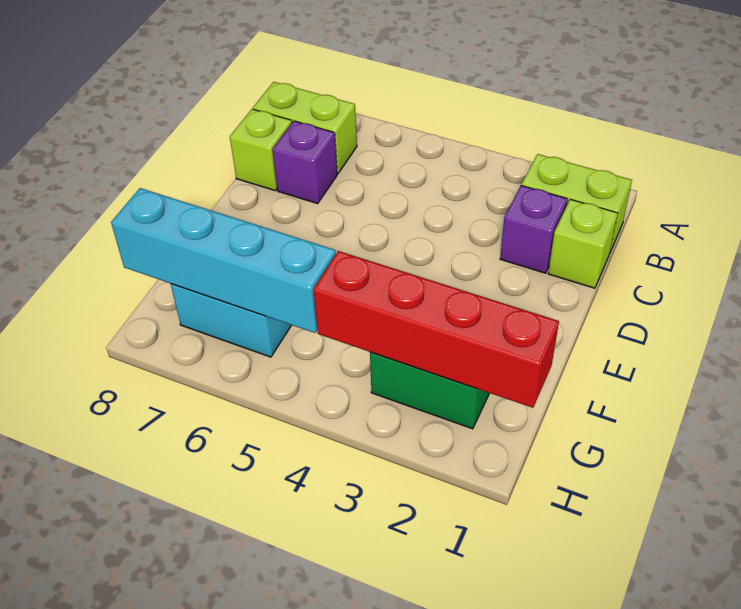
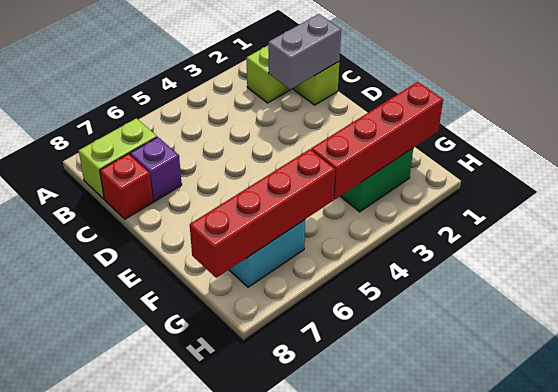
none -> grey 1x2 brick [268,14,341,90]
purple 1x1 brick [500,186,567,273] -> none
lime 1x1 brick [230,109,292,190] -> red 1x1 brick [100,154,153,219]
cyan 1x4 brick [111,188,336,333] -> red 1x4 brick [190,149,335,278]

